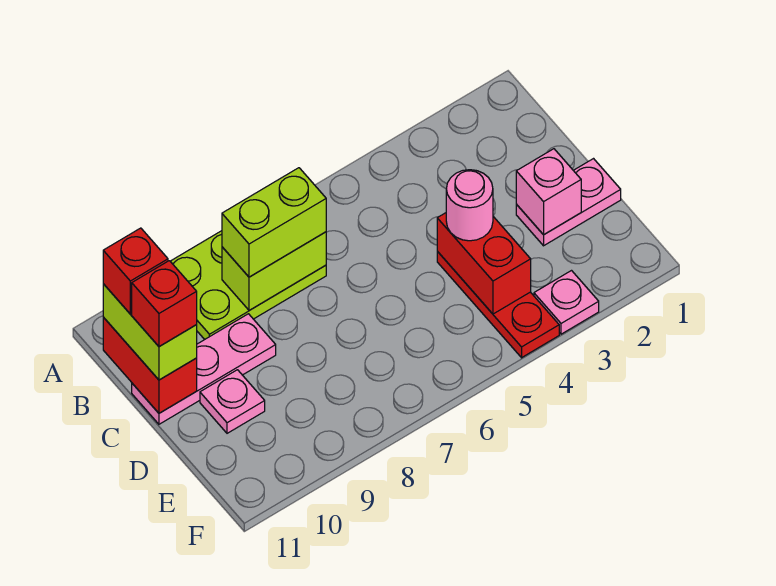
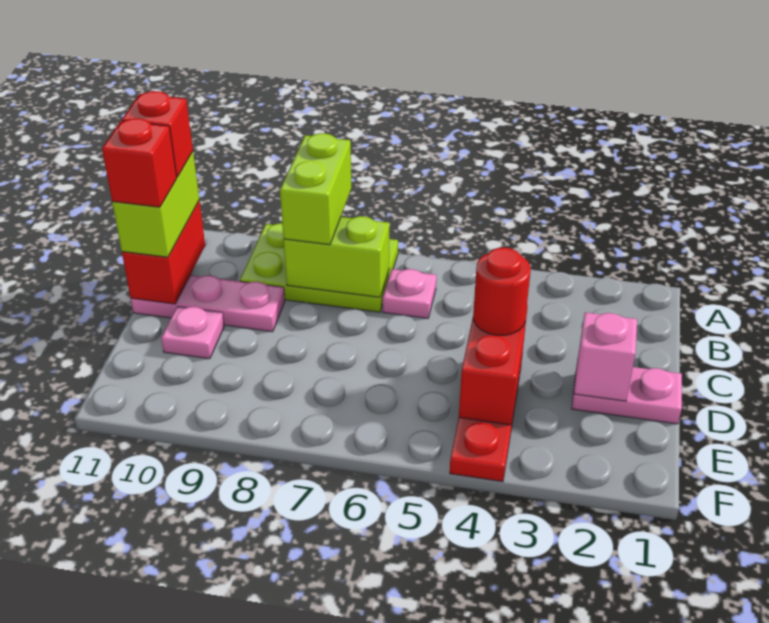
lime 1x2 brick [222,168,326,277] -> lime 1x2 brick turned to [280,133,352,245]
pink 1x1 round brick [446,170,493,241] -> red 1x1 round brick [473,248,531,335]
pink 1x1 plate [534,271,599,334] -> pink 1x1 plate moved to [383,269,436,318]

